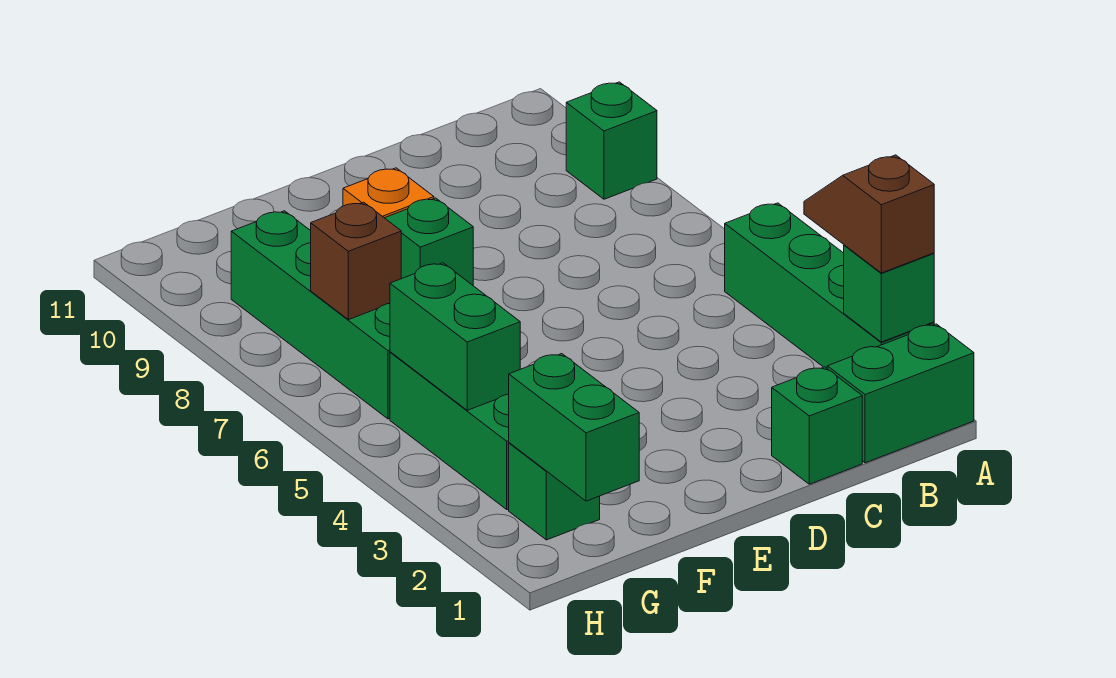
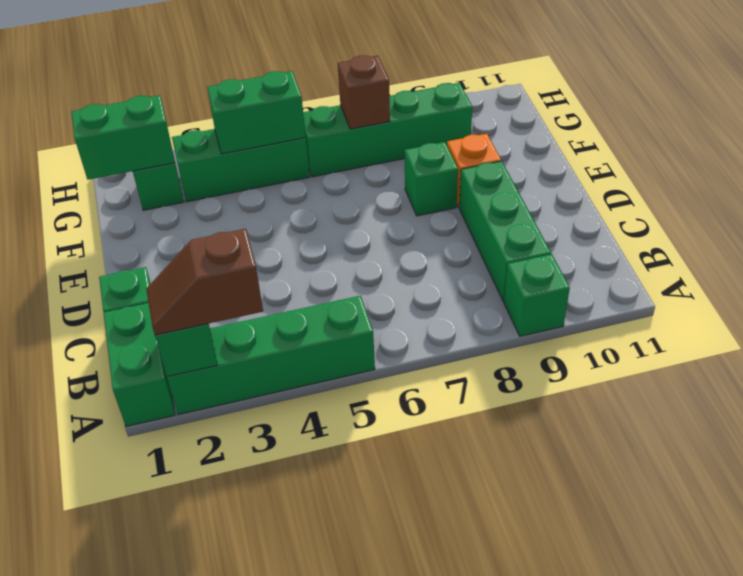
brown 1x2 slope [804,155,934,273] -> brown 1x2 slope turned to [146,229,263,335]
none -> green 1x3 brick [459,161,551,301]

